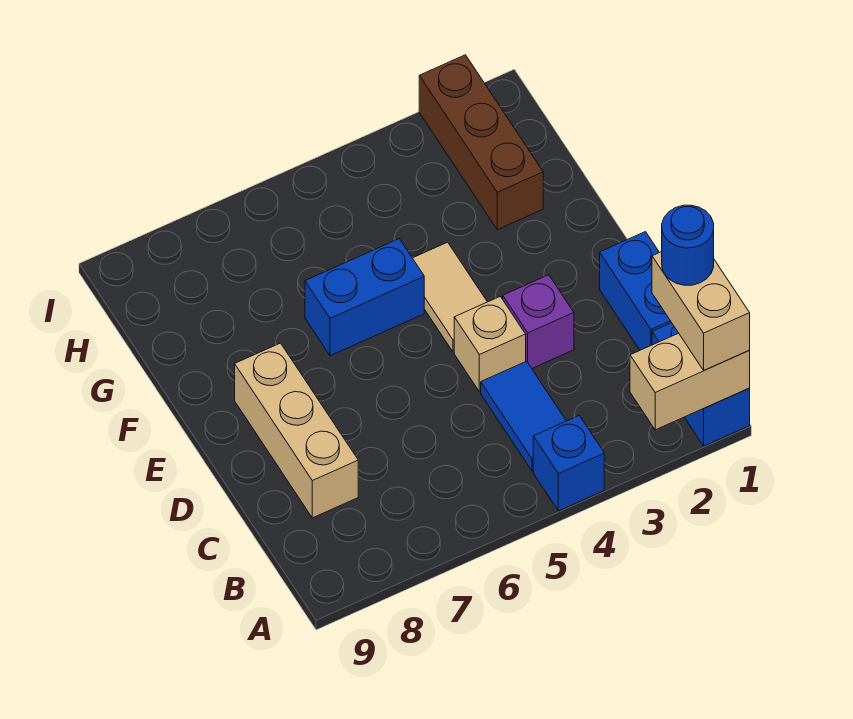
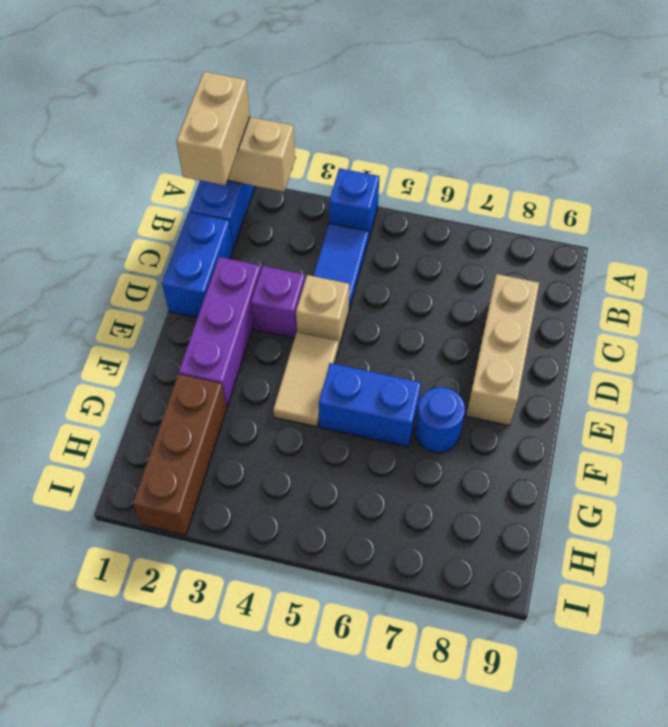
blue 1x1 round brick [662,205,714,285] -> blue 1x1 round brick moved to [415,387,465,453]
none -> purple 1x3 brick [179,257,261,407]

